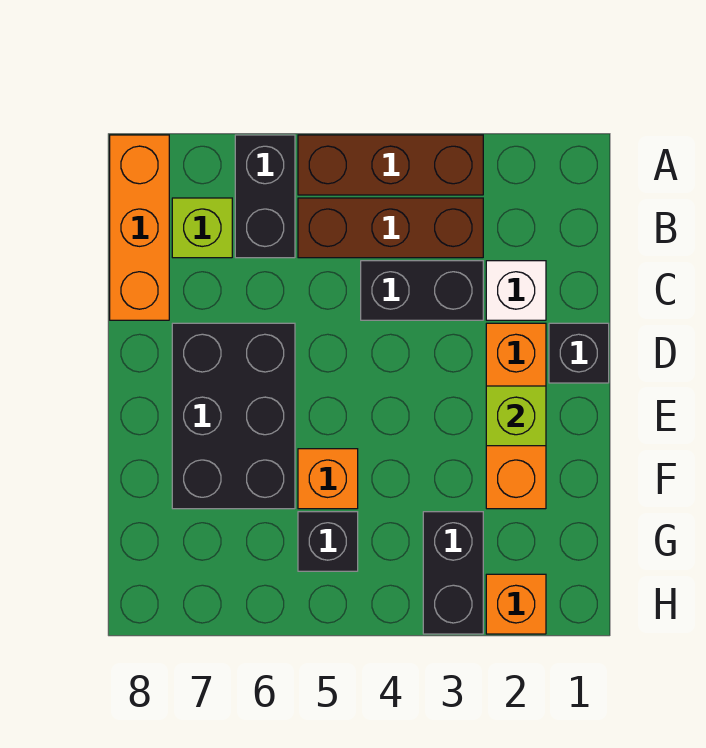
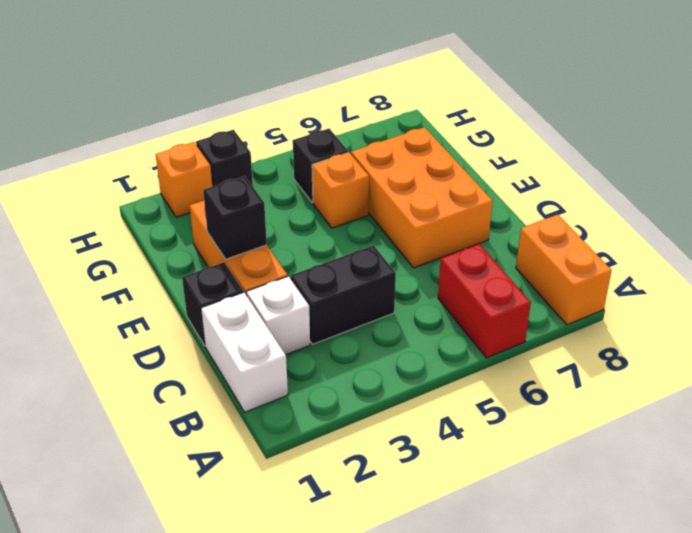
brown 1x3 brick [298,135,483,195] -> none
black 1x2 brick [235,135,295,258] -> red 1x2 brick [438,244,531,358]
orange 1x3 brick [110,135,169,320] -> orange 1x2 brick [516,215,612,325]
none -> white 1x2 brick [201,292,288,412]
brown 1x3 brick [298,198,483,258] -> none
lime 1x1 brick [172,198,232,258] -> none
black 2x3 brick [172,323,295,509] -> orange 2x3 brick [351,127,493,268]
lime 1x1 brick [486,386,546,446] -> black 1x1 brick [203,176,267,259]
black 1x2 brick [423,512,483,634] -> black 1x1 brick [196,130,253,187]

